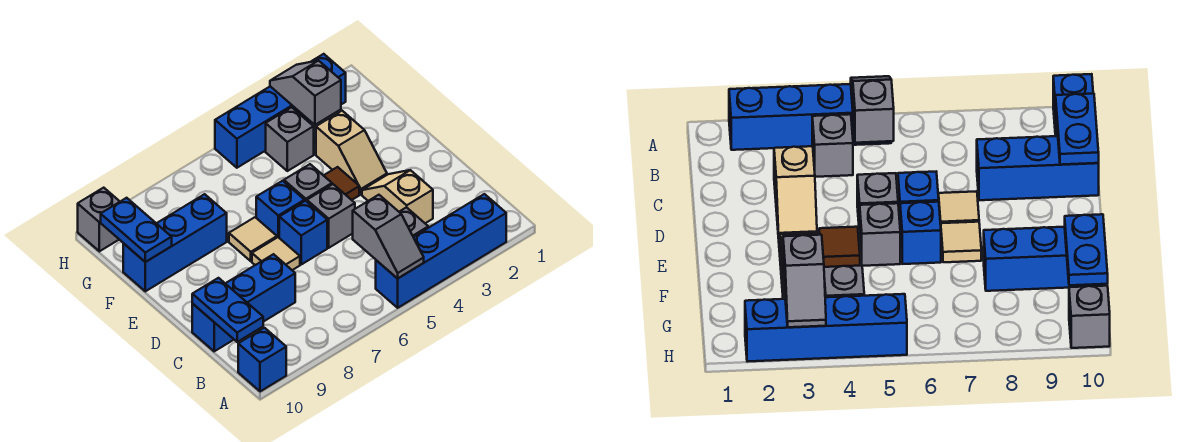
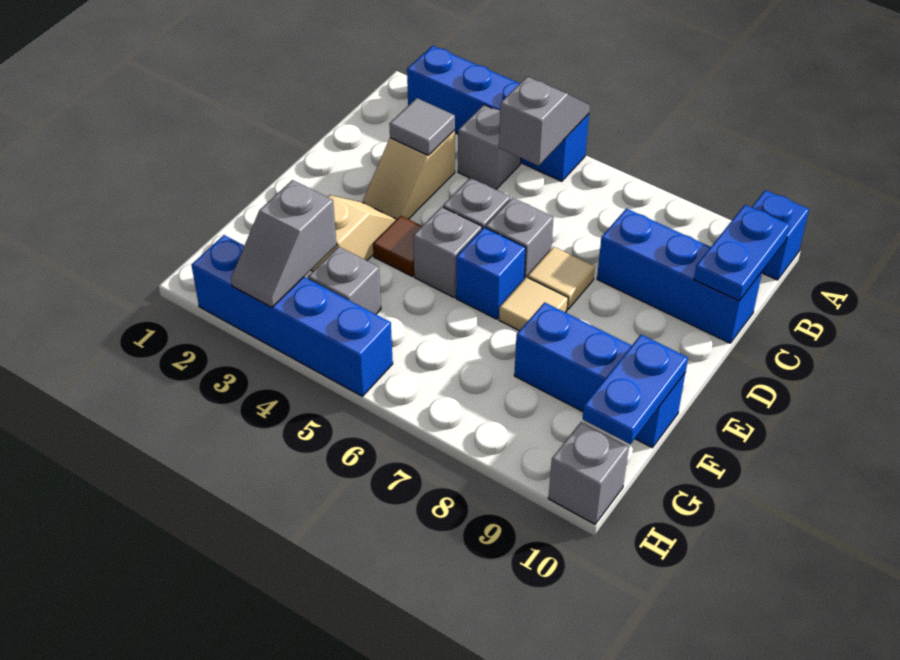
none -> grey 1x1 tile [389,98,455,155]
blue 1x1 brick [279,201,327,264] -> grey 1x1 brick [485,198,553,279]

